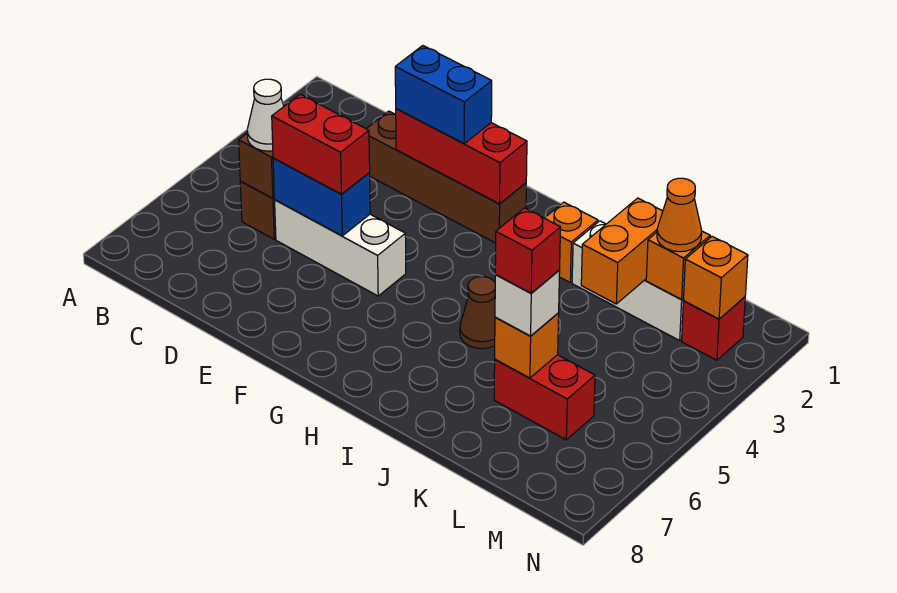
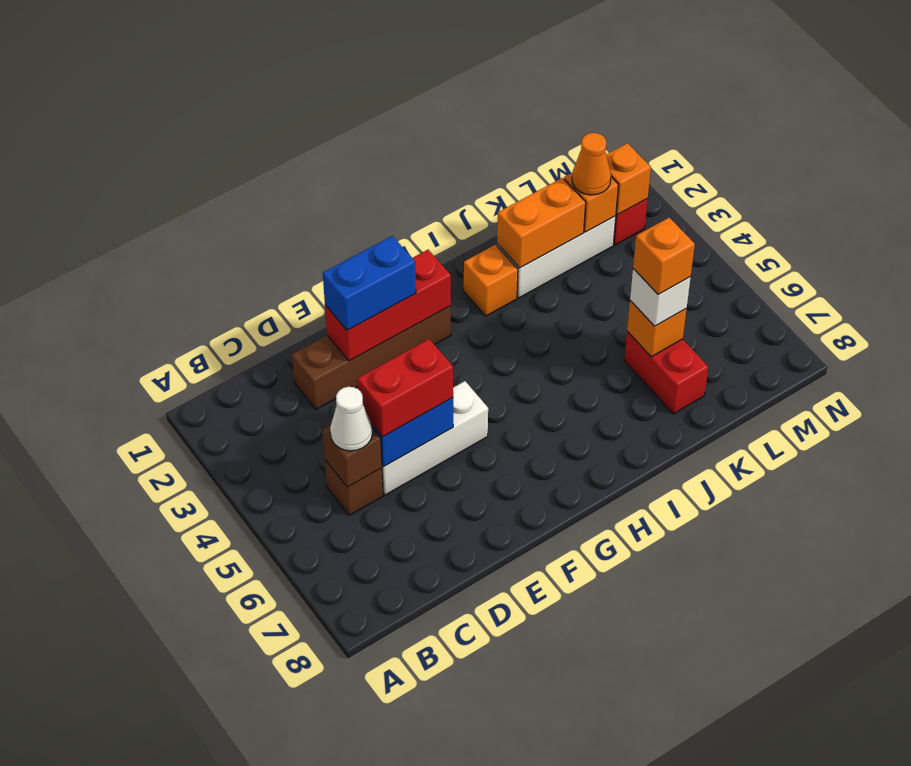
brown 1x1 cone [460,277,495,349] -> none
orange 1x2 brick [581,198,663,304] -> orange 1x2 brick turned to [497,178,586,268]
red 1x2 brick [494,355,595,440] -> red 1x2 brick turned to [624,331,708,414]
red 1x1 brick [495,208,561,293] -> orange 1x1 brick [633,218,695,295]

